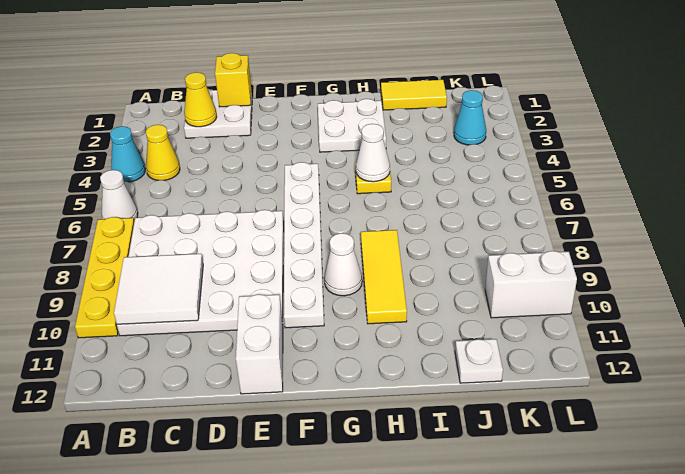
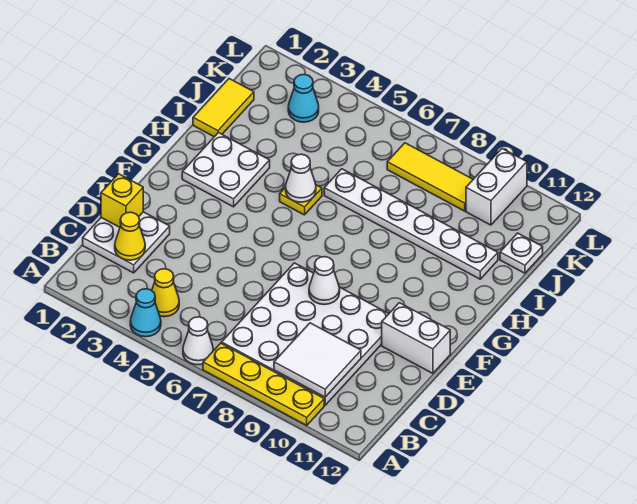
white 1x6 plate [284,162,324,328] -> white 1x6 plate moved to [324,169,498,279]
white 1x1 cone [324,233,362,296] -> white 1x1 cone moved to [309,257,340,305]
yellow 1x3 tile [361,230,407,324] -> yellow 1x3 tile moved to [387,143,473,211]

